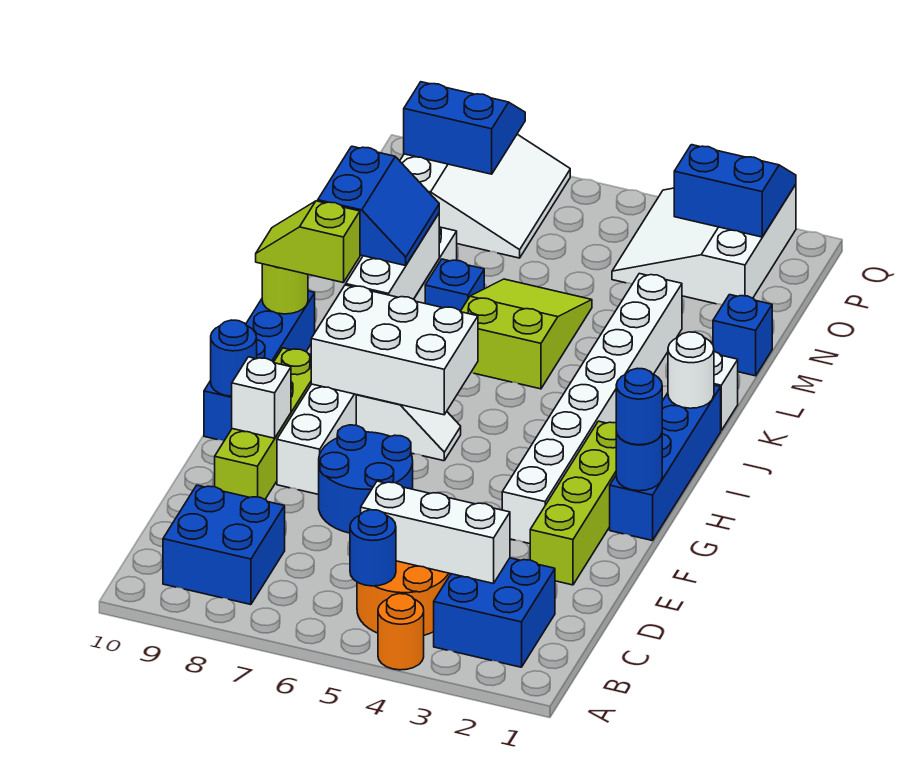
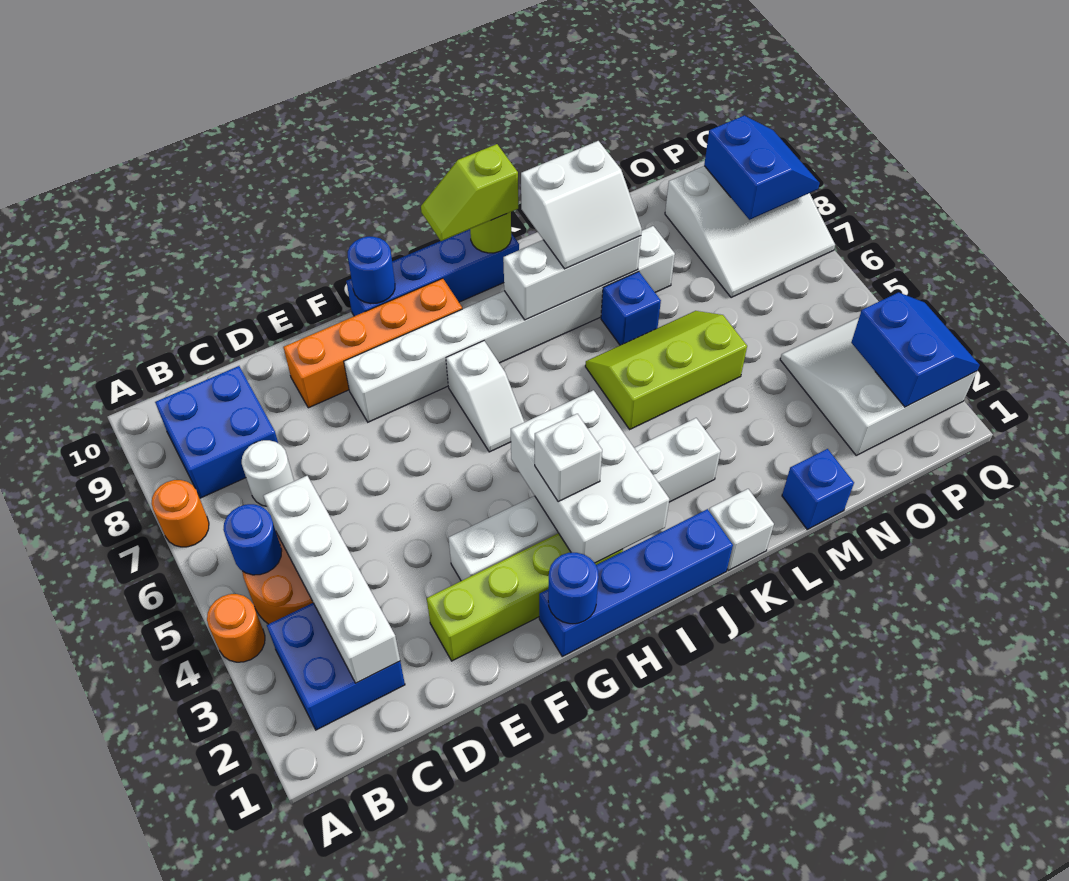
none -> orange 1x1 round brick [152,480,209,547]
white 1x3 brick [361,481,510,584] -> white 1x4 brick [263,476,400,683]
blue 2x2 round brick [319,425,413,533] -> none
lime 1x4 brick [215,348,311,499] -> orange 1x4 brick [283,278,462,408]
white 1x8 brick [502,274,682,544] -> white 1x6 brick [448,418,721,581]
white 1x1 brick [232,357,291,438] -> white 1x1 brick moved to [535,414,602,502]
blue 1x1 round brick [616,368,662,445] -> none
white 2x3 brick [311,285,478,415] -> white 2x3 brick moved to [511,390,669,563]
white 1x1 round brick [668,332,714,408] -> white 1x1 round brick moved to [242,440,294,506]
lime 1x2 slope [256,201,360,283] -> lime 1x2 slope turned to [421,144,518,241]
lime 2x3 slope [460,279,592,389] -> lime 2x3 slope turned to [585,311,747,429]
blue 2x2 slope [318,146,439,266] -> white 2x2 slope [521,141,642,269]

